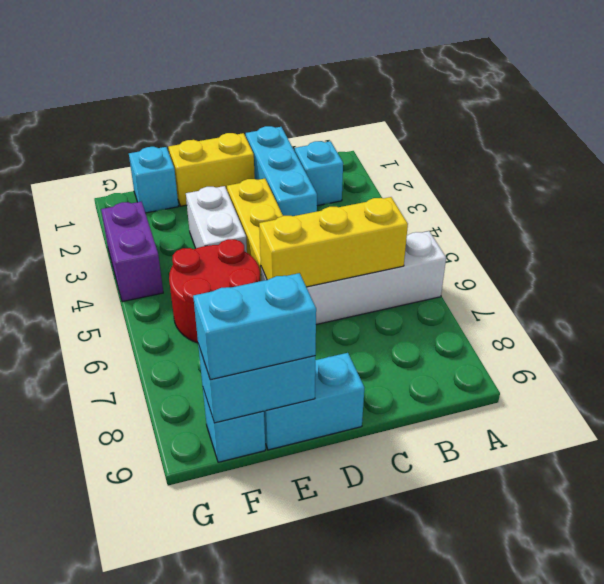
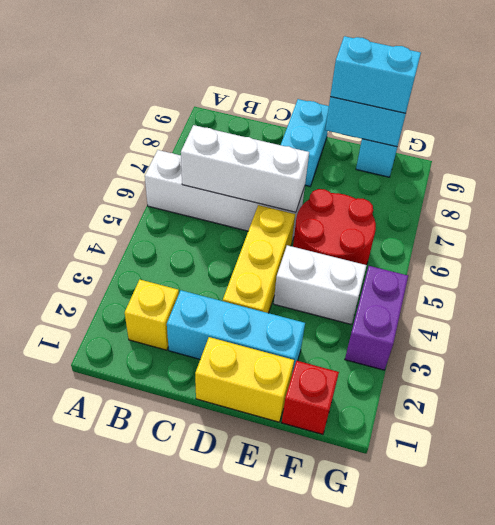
cyan 1x1 brick [295,141,343,206] -> yellow 1x1 brick [125,280,179,350]
yellow 1x3 brick [259,197,408,287] -> white 1x3 brick [181,125,309,212]
cyan 1x3 brick [246,126,317,216] -> cyan 1x3 brick turned to [167,290,305,373]
cyan 1x2 brick [264,353,364,450] -> cyan 1x2 brick turned to [281,99,329,186]
white 1x2 brick [186,186,247,253] -> white 1x2 brick turned to [274,245,367,324]
cyan 1x1 brick [129,147,178,213] -> red 1x1 brick [282,361,339,434]

